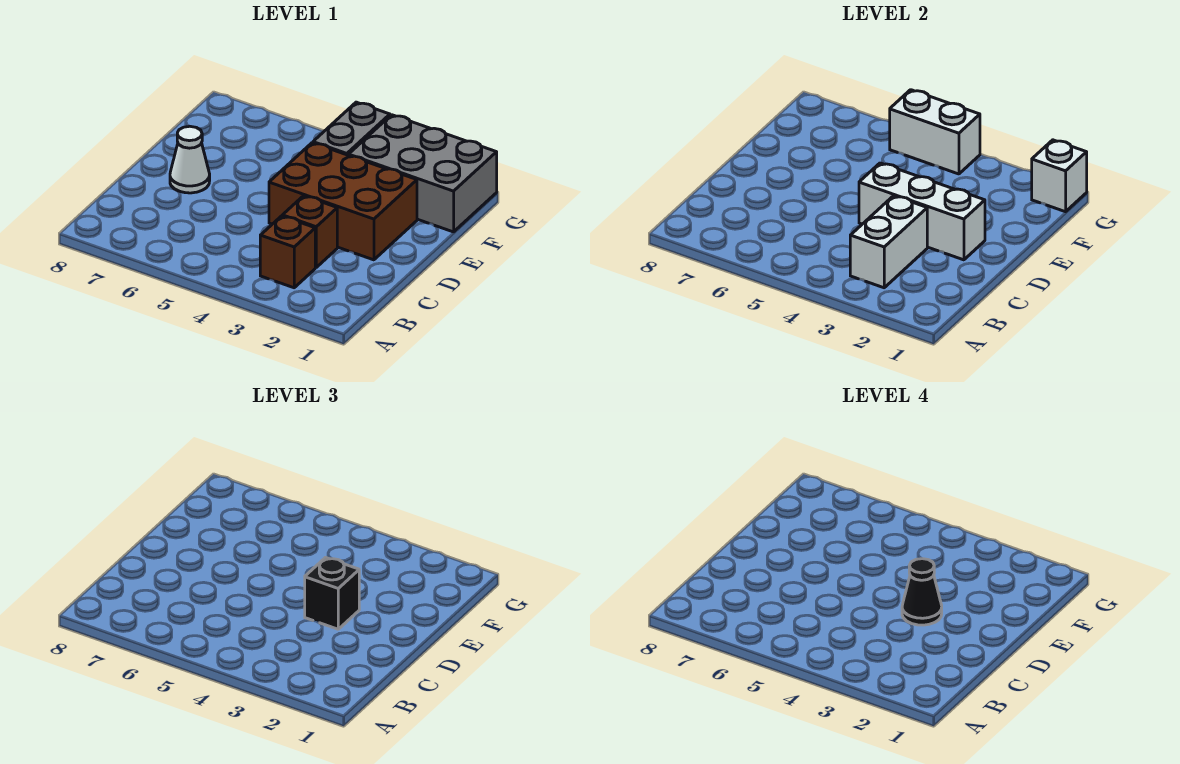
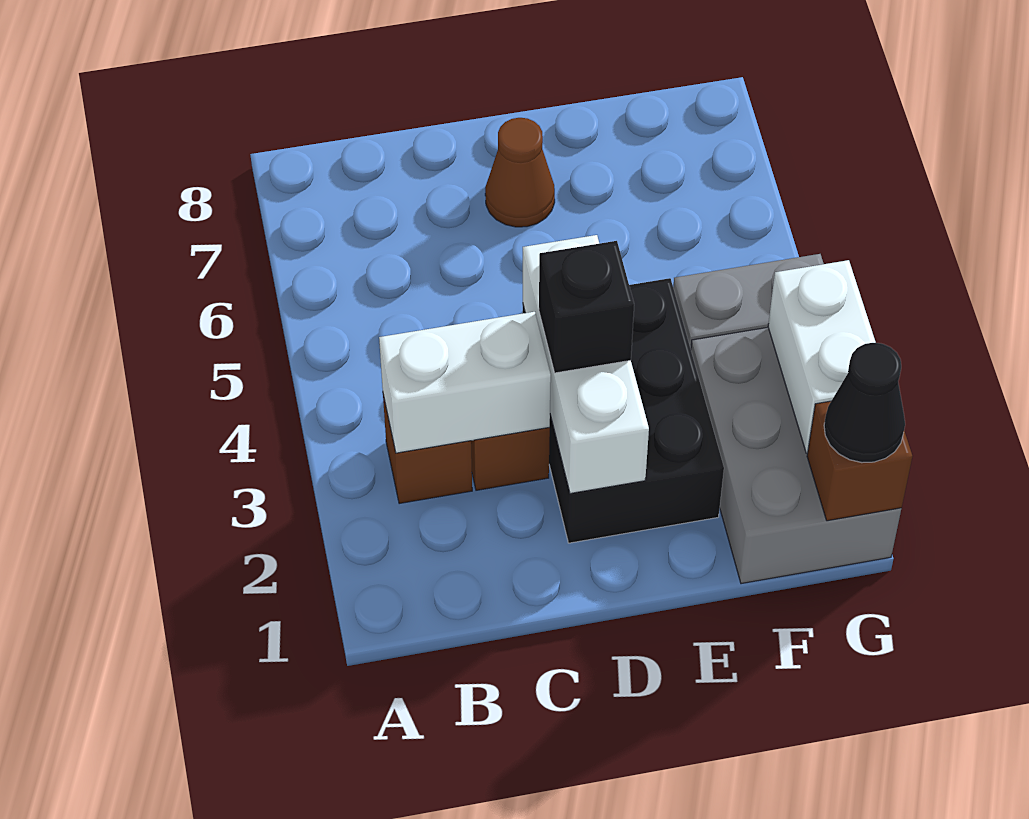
brown 2x3 brick [269,143,417,260] -> black 2x3 brick [523,278,724,543]
black 1x1 cone [902,559,942,625] -> black 1x1 cone moved to [824,343,905,463]
white 1x1 cone [170,126,210,193] -> brown 1x1 cone [485,118,555,227]
white 1x1 brick [1032,140,1087,212] -> brown 1x1 brick [807,401,912,521]
white 1x2 brick [890,90,980,174] -> white 1x2 brick moved to [768,260,876,453]

